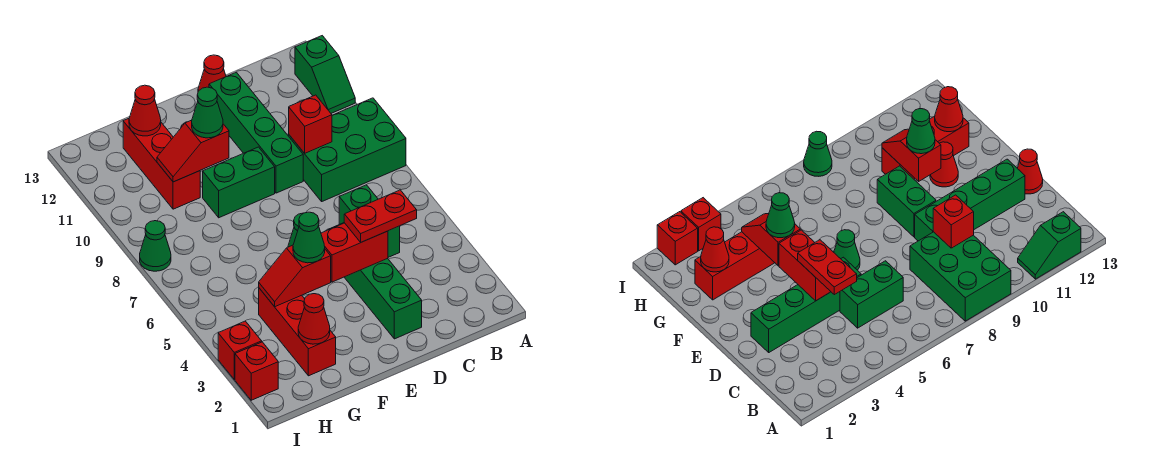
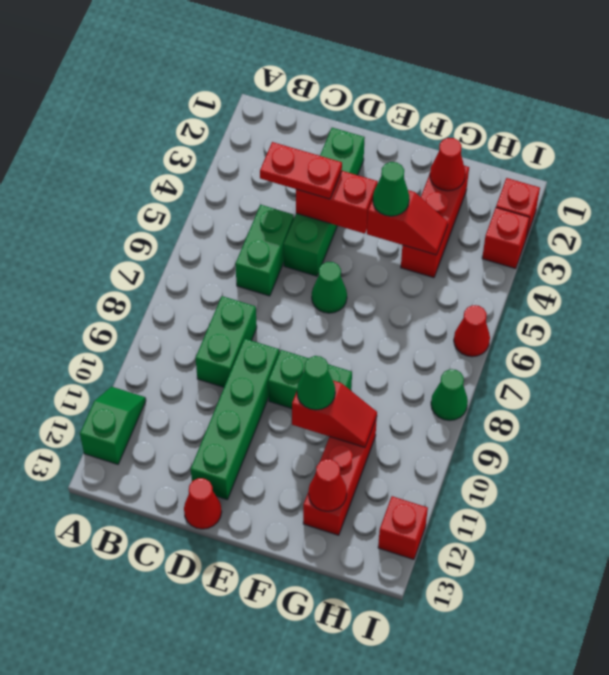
green 2x3 brick [289,98,406,201] -> green 1x2 brick [195,296,257,387]
red 1x1 brick [289,95,332,153] -> red 1x1 brick moved to [378,496,428,559]
red 1x1 cone [930,142,958,187] -> red 1x1 cone moved to [454,305,490,357]

